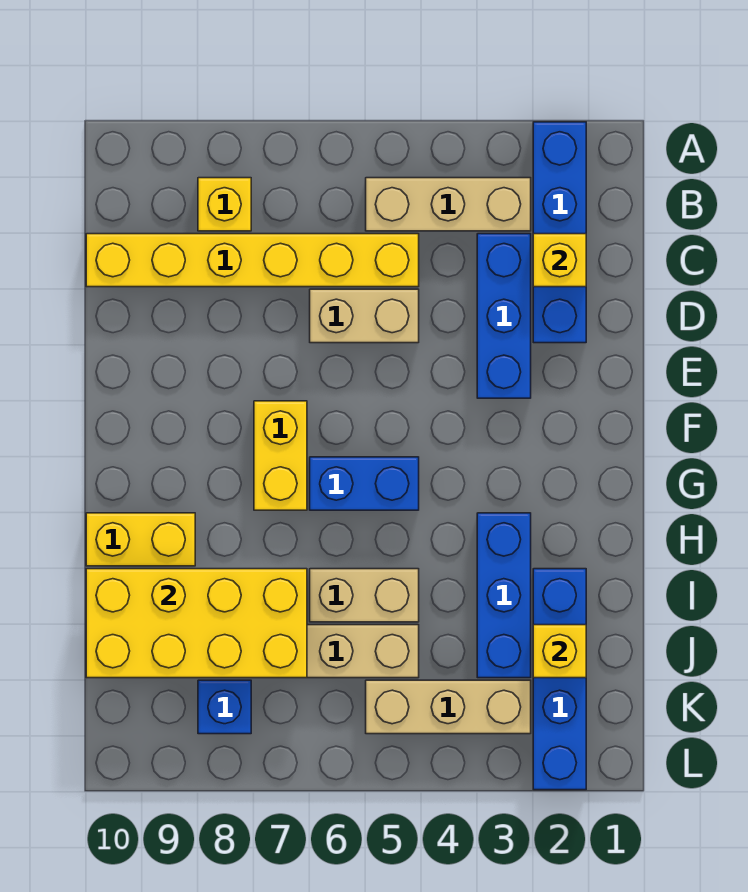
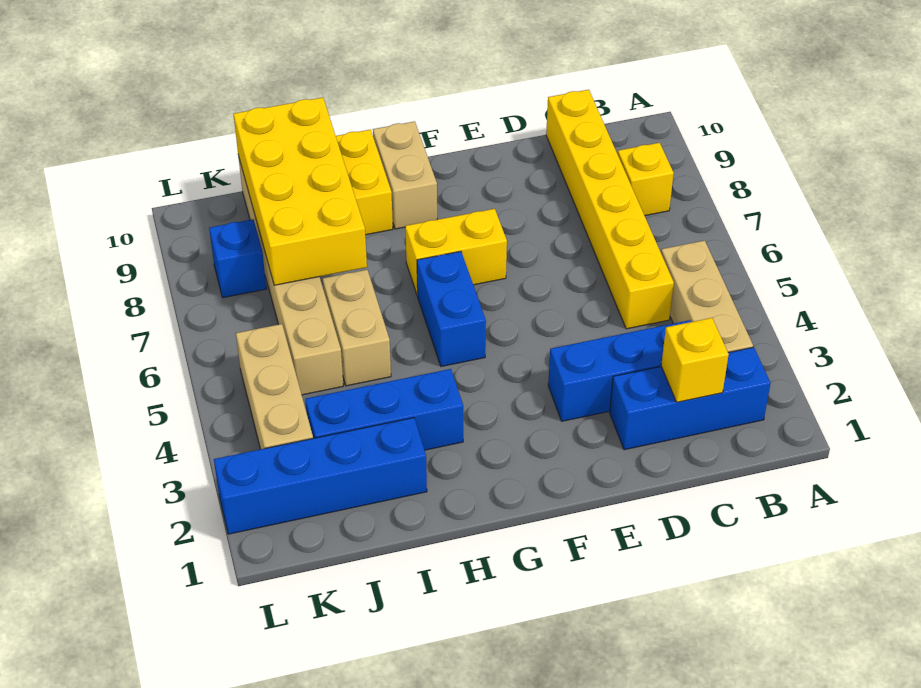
blue 1x4 brick [533,122,586,343] -> blue 1x3 brick [610,347,771,450]
tan 1x2 brick [310,289,419,343] -> tan 1x2 brick moved to [373,121,437,229]
yellow 1x1 brick [533,625,586,678] -> none

